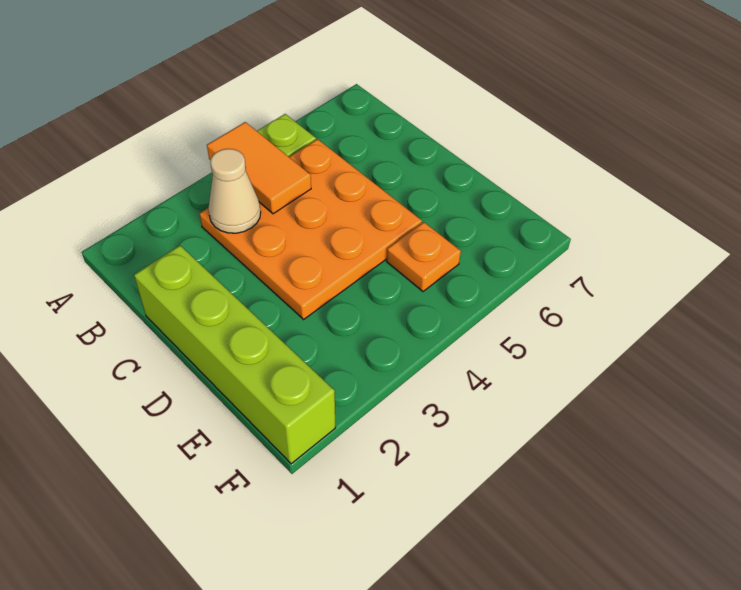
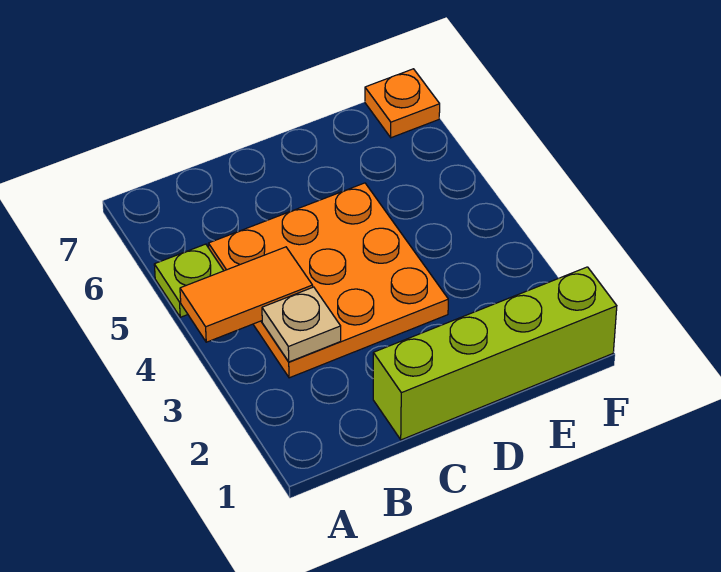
tan 1x1 cone [208,149,261,233] -> tan 1x1 plate [262,287,341,362]
orange 1x1 plate [387,222,461,291] -> orange 1x1 plate moved to [365,69,440,138]

